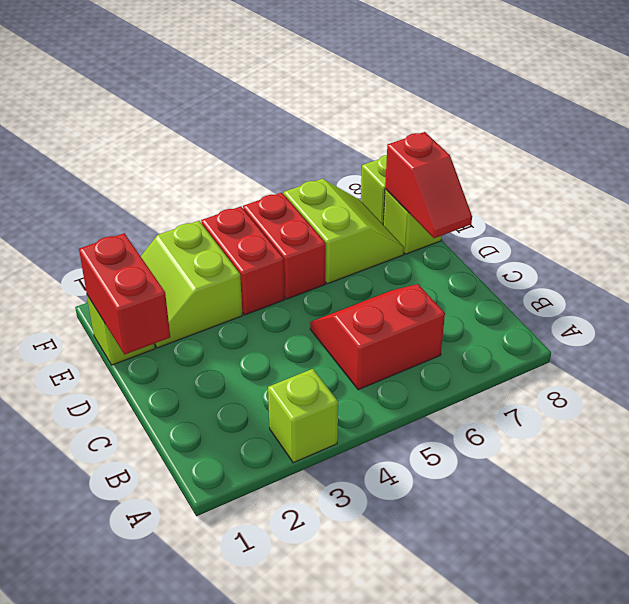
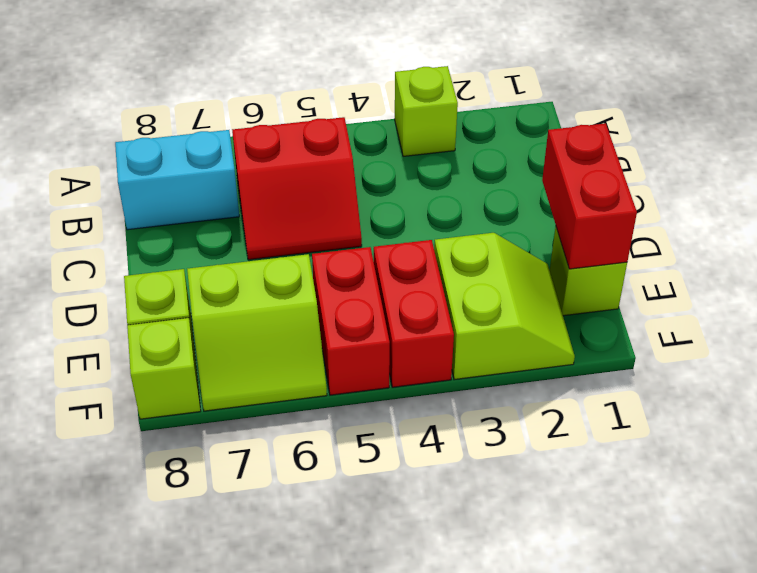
none -> cyan 1x2 brick [115,130,239,230]
red 1x2 slope [385,132,472,238] -> none
lime 2x2 slope [284,179,404,284] -> lime 2x2 slope turned to [187,254,327,411]

